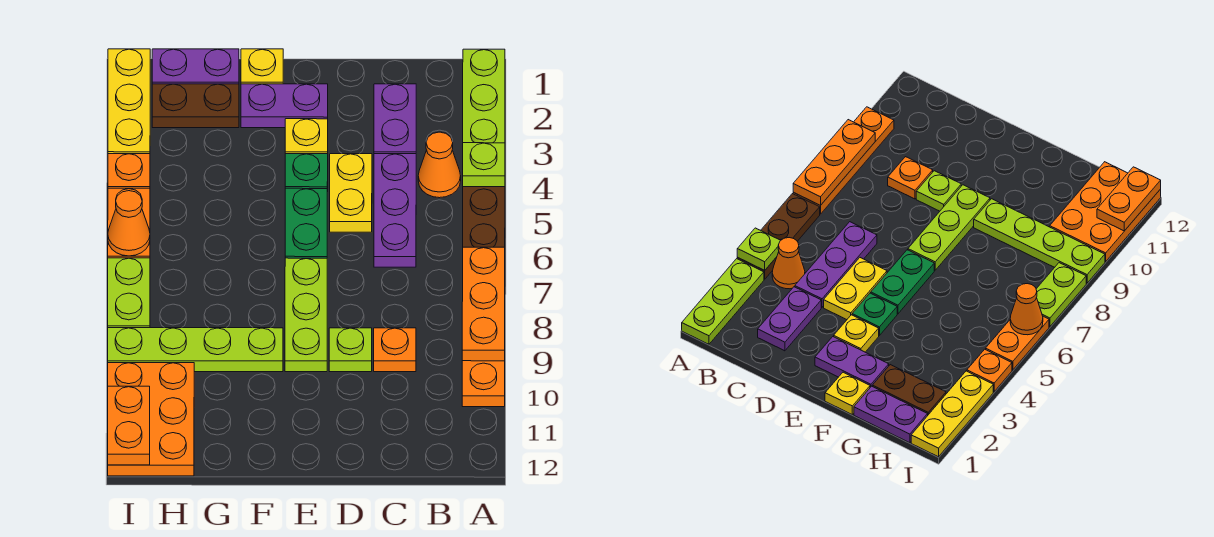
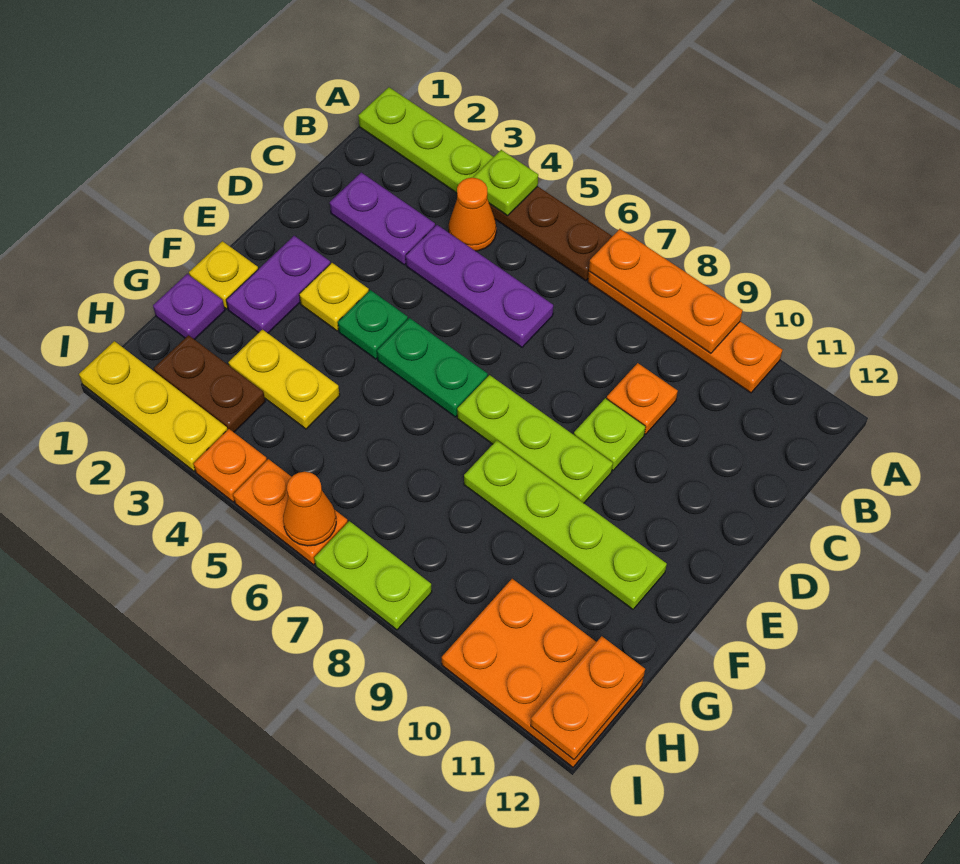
yellow 1x2 plate [330,154,372,232] -> yellow 1x2 plate moved to [228,329,340,429]
lime 1x4 plate [108,328,283,372] -> lime 1x4 plate turned to [464,440,667,609]
purple 1x2 plate [152,49,239,84] -> purple 1x1 plate [153,274,225,340]
brown 1x2 plate [152,84,239,128] -> brown 1x2 plate turned to [154,335,265,432]
orange 1x2 plate [108,386,150,465] -> orange 1x2 plate turned to [531,636,645,760]

